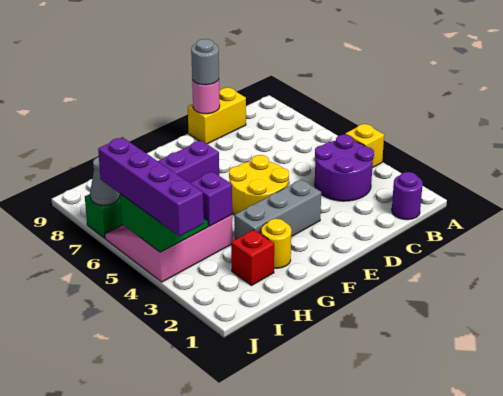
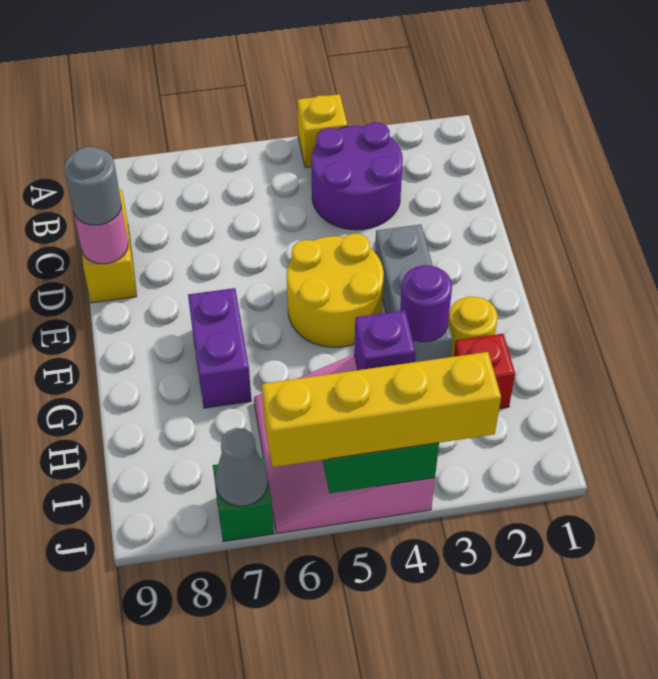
purple 1x1 round brick [392,172,423,220] -> purple 1x1 round brick moved to [400,265,452,342]
purple 1x4 brick [98,137,204,236] -> yellow 1x4 brick [262,352,501,467]

